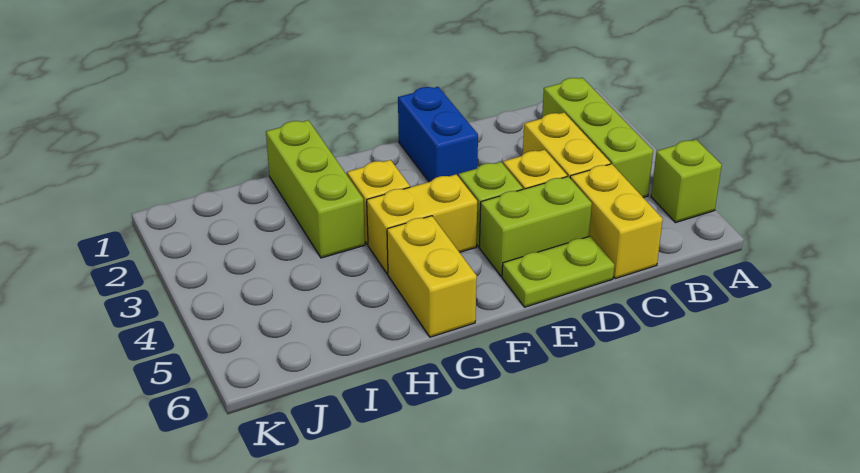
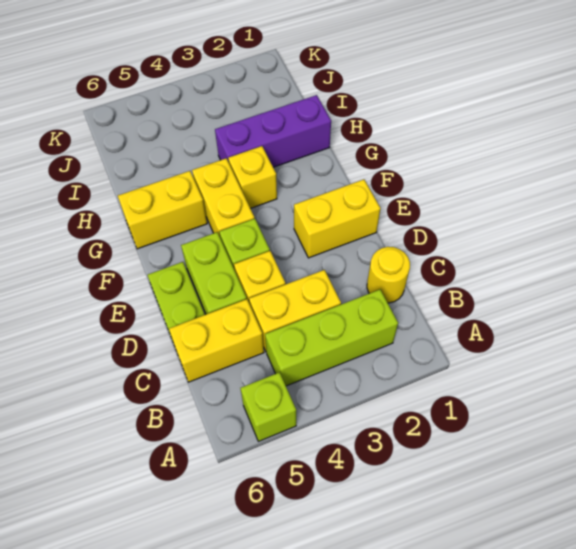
none -> yellow 1x1 round brick [367,247,410,303]
blue 1x2 brick [398,87,478,182] -> yellow 1x2 brick [294,179,381,258]
lime 1x3 brick [266,120,365,258] -> purple 1x3 brick [215,95,331,167]

